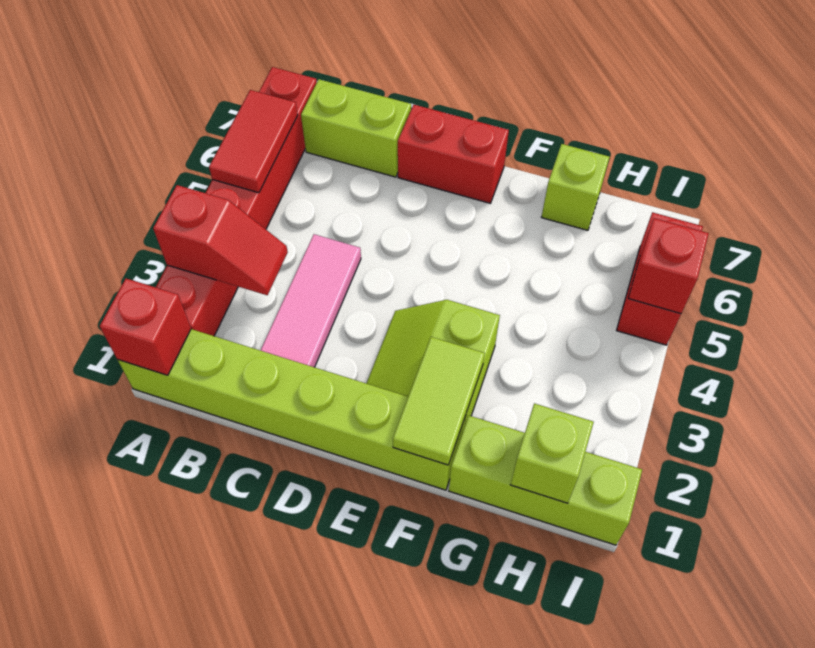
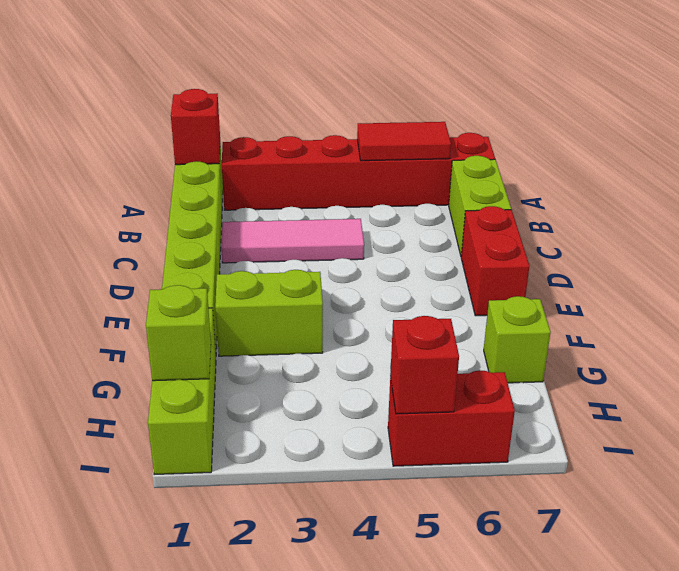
red 1x2 slope [153,185,288,295] -> none
lime 1x2 tile [393,337,485,465] -> none

